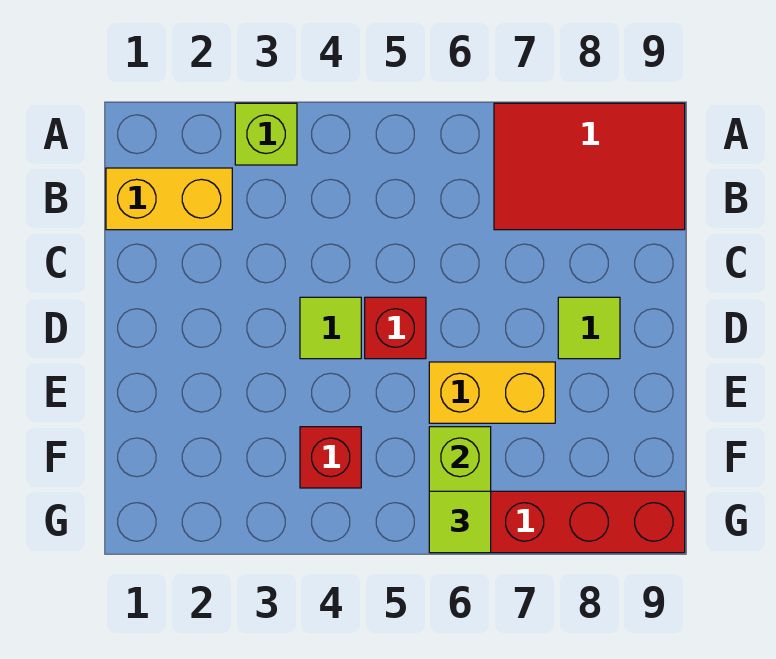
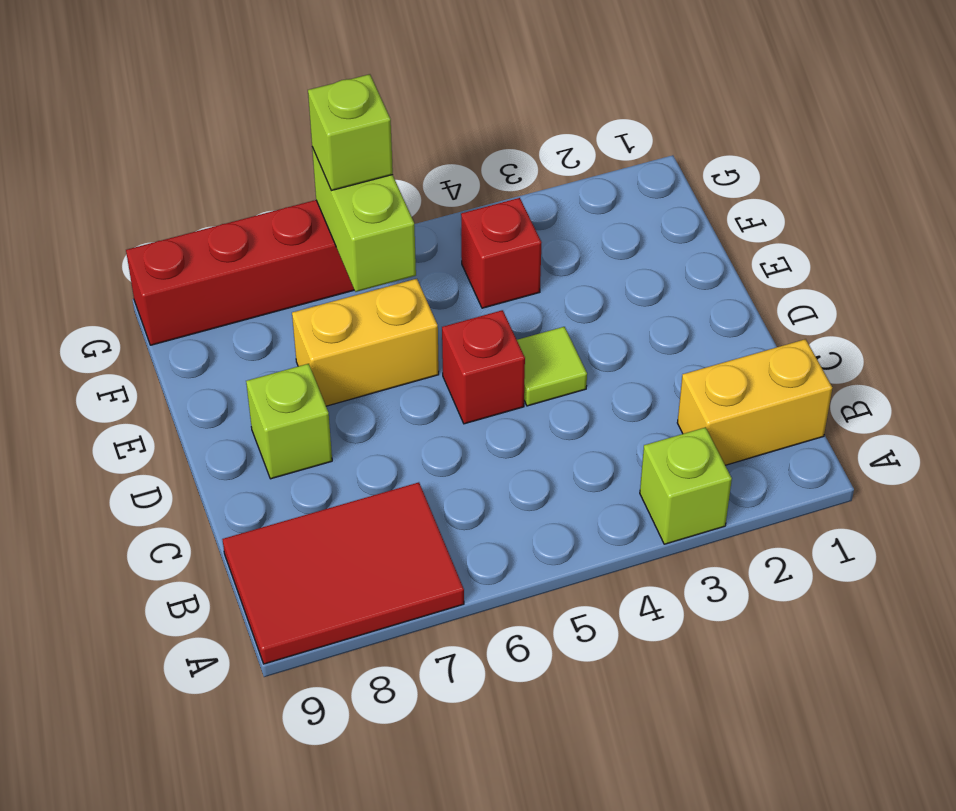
lime 1x1 tile [558,297,620,359] -> lime 1x1 brick [246,364,332,479]
lime 1x1 tile [429,491,491,553] -> lime 1x1 brick [308,74,393,191]

